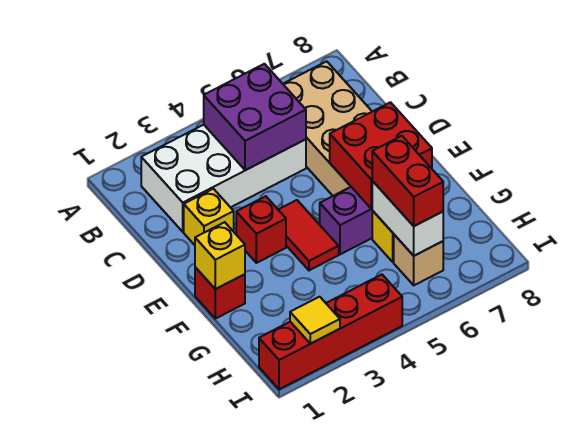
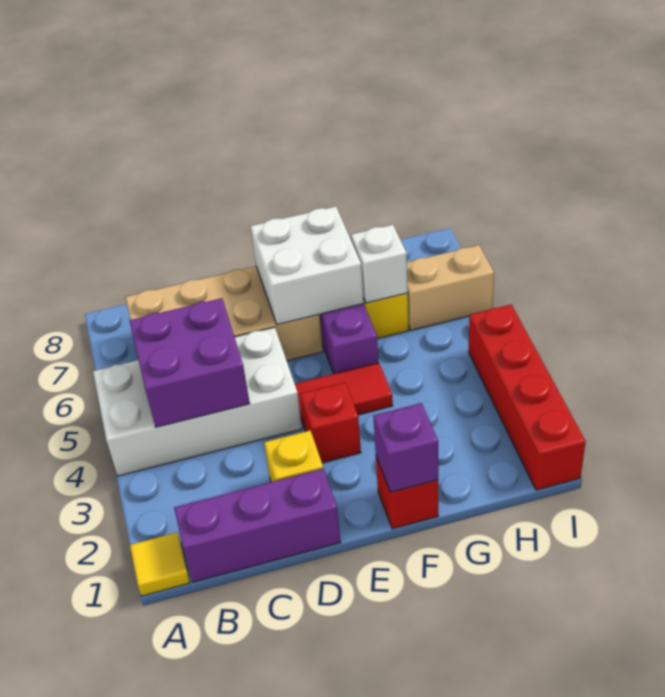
none -> purple 1x3 brick [174,469,341,582]
white 2x4 brick [141,125,306,232] -> white 2x4 brick turned to [93,327,302,476]
red 2x2 brick [330,102,432,209] -> white 2x2 brick [250,206,364,325]
yellow 1x1 brick [195,222,245,289] -> purple 1x1 brick [373,403,438,492]
white 1x2 brick [372,181,443,256] -> white 1x1 brick [351,225,408,303]
red 1x2 brick [372,136,443,226] -> none
tan 1x1 brick [394,235,443,285] -> tan 1x2 brick [407,245,494,330]
yellow 1x1 tile [290,297,340,344] -> yellow 1x1 tile moved to [130,532,190,596]

